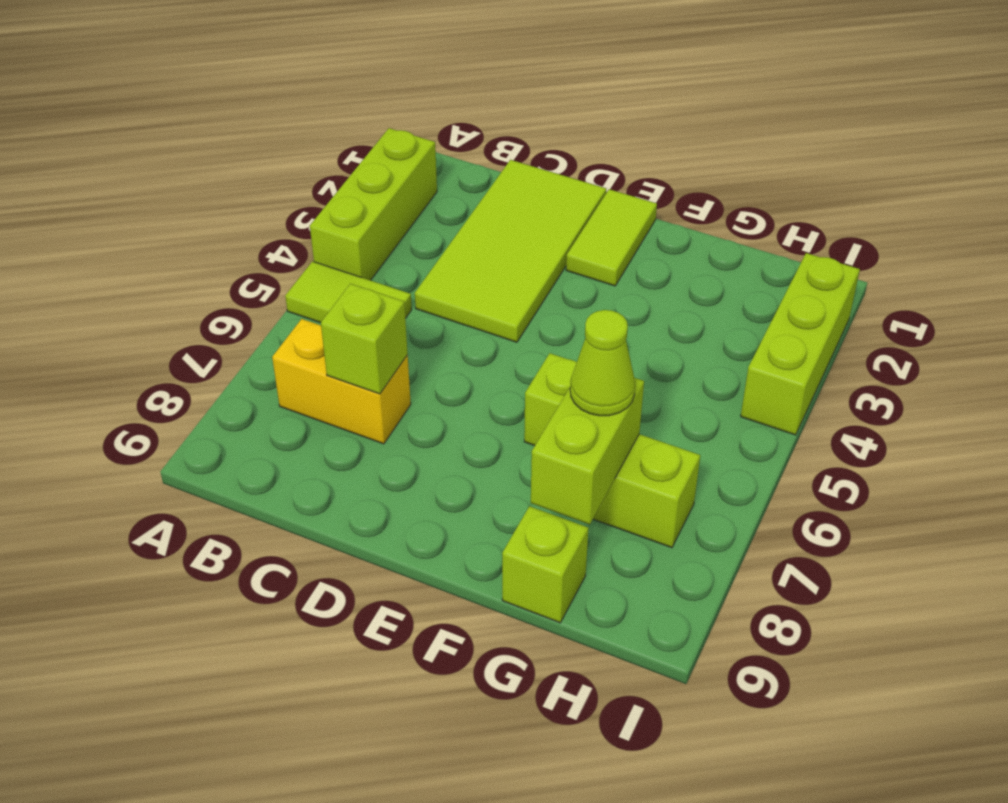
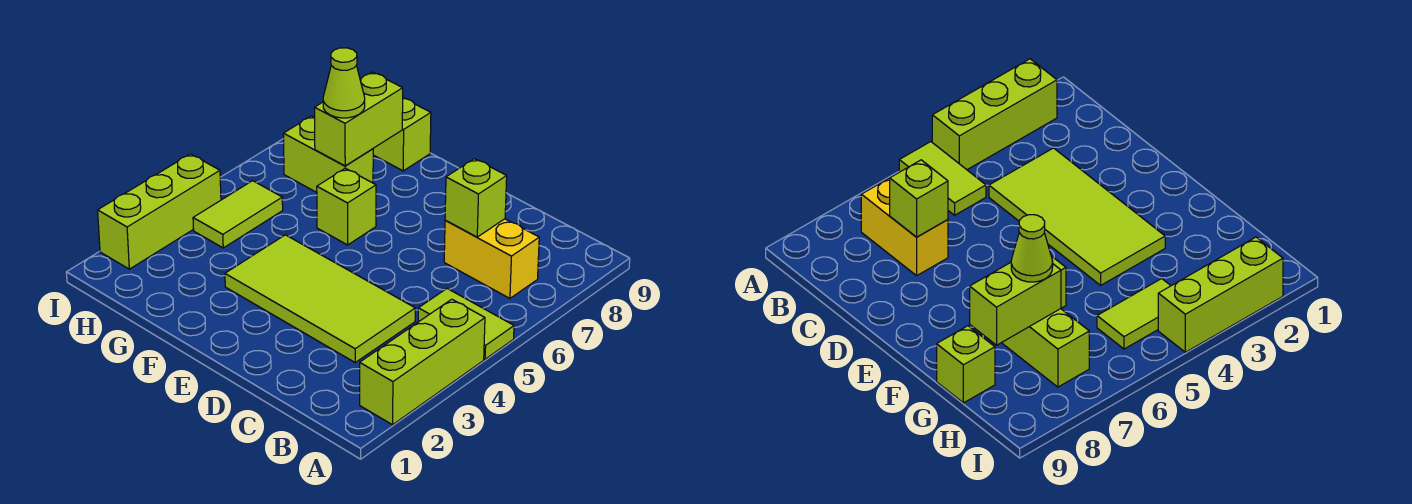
lime 2x4 tile [415,160,606,342] -> lime 2x4 tile turned to [225,235,415,362]
lime 1x2 tile [566,189,657,286] -> lime 1x2 tile moved to [193,181,283,248]

